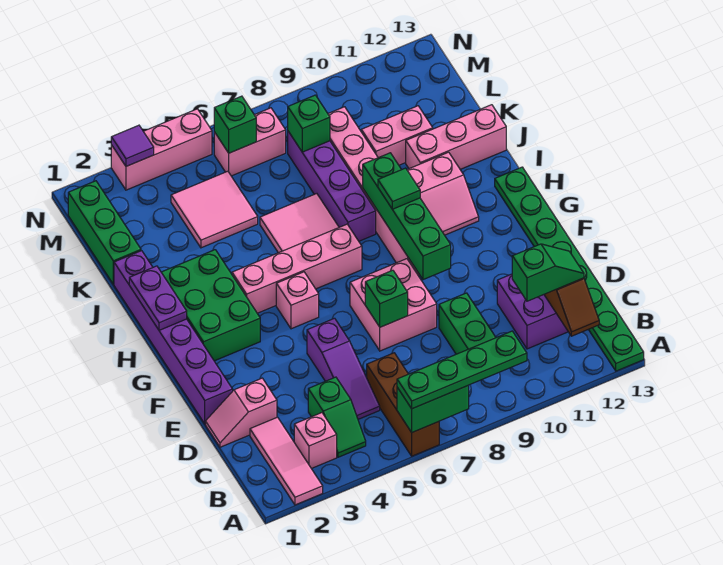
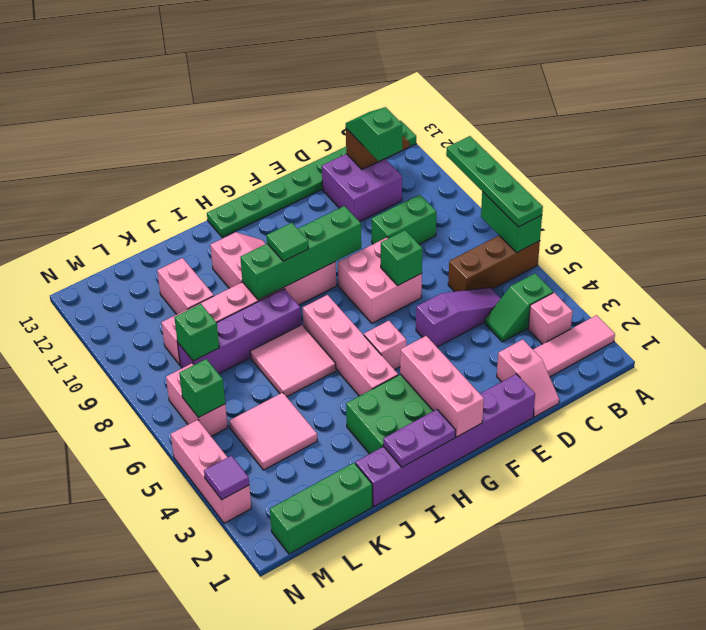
green 1x2 slope [308,377,366,457] -> green 1x2 slope turned to [485,274,553,342]
pink 1x3 brick [406,105,506,169] -> pink 1x3 brick moved to [400,336,484,437]

